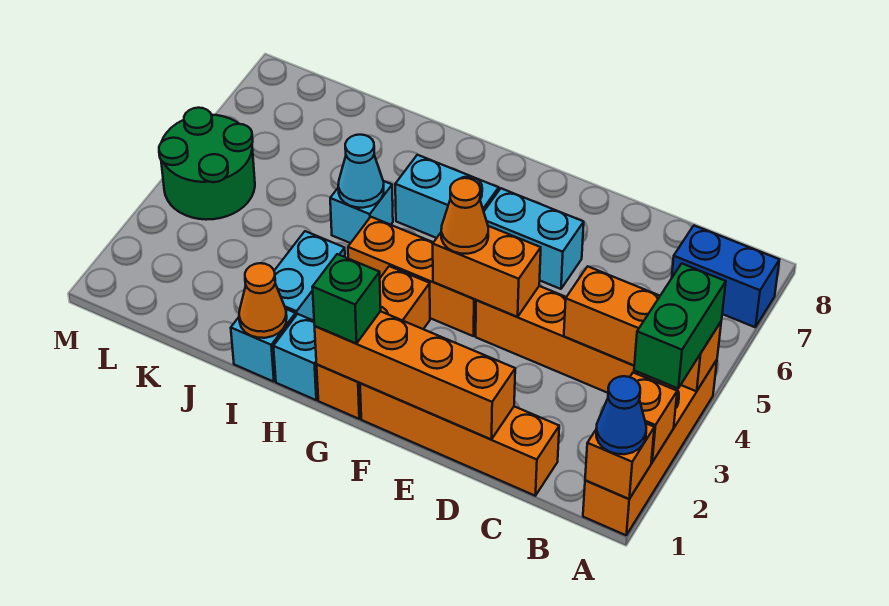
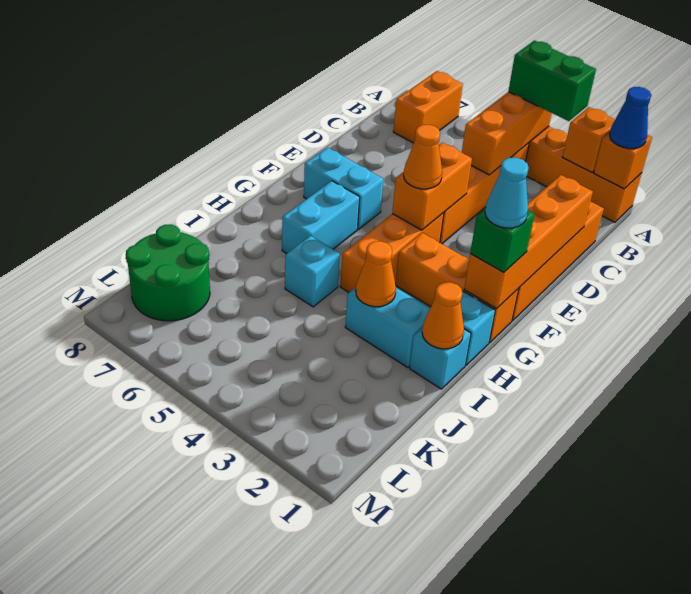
blue 1x2 brick [672,226,779,327] -> orange 1x2 brick [393,71,463,143]
cyan 1x2 brick [484,188,584,289] -> cyan 1x2 brick turned to [304,148,383,229]
none -> orange 1x1 cone [356,241,396,307]
cyan 1x1 cone [338,135,384,208] -> cyan 1x1 cone moved to [485,158,529,228]
green 2x2 round brick [159,108,255,220] -> green 2x2 round brick moved to [126,224,210,321]

